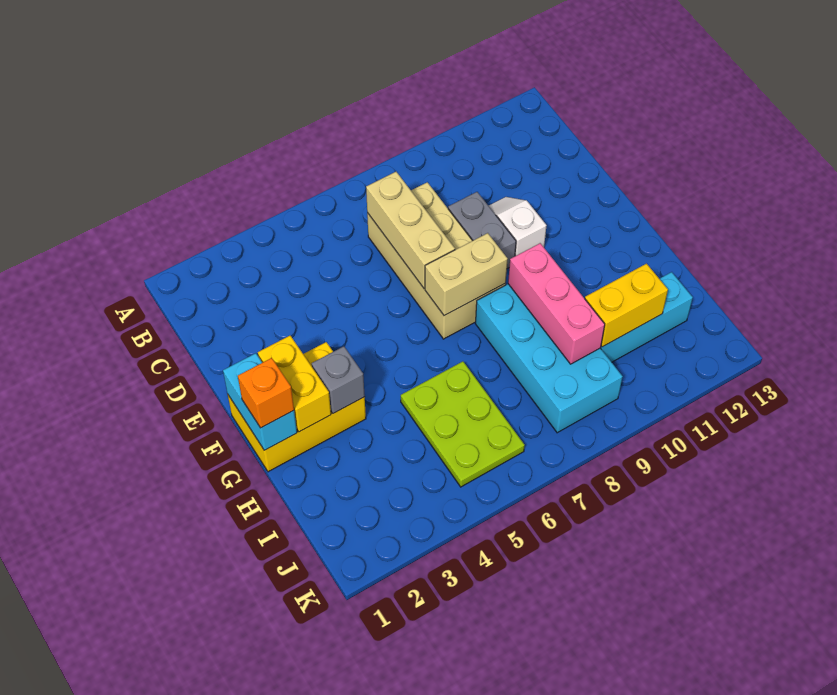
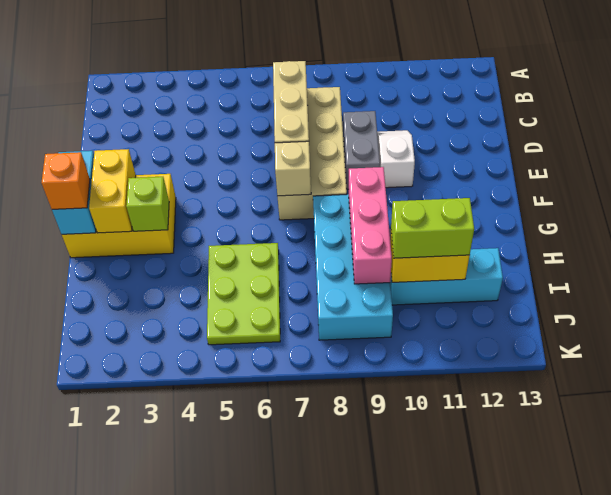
tan 1x2 brick [425,233,508,316] -> tan 1x1 brick [275,141,311,196]
grey 1x1 brick [312,346,365,414] -> lime 1x1 brick [126,177,169,231]
none -> lime 1x2 brick [391,198,474,258]

